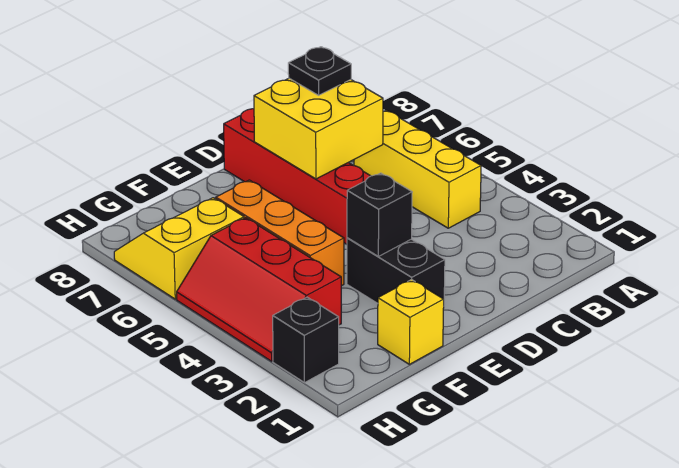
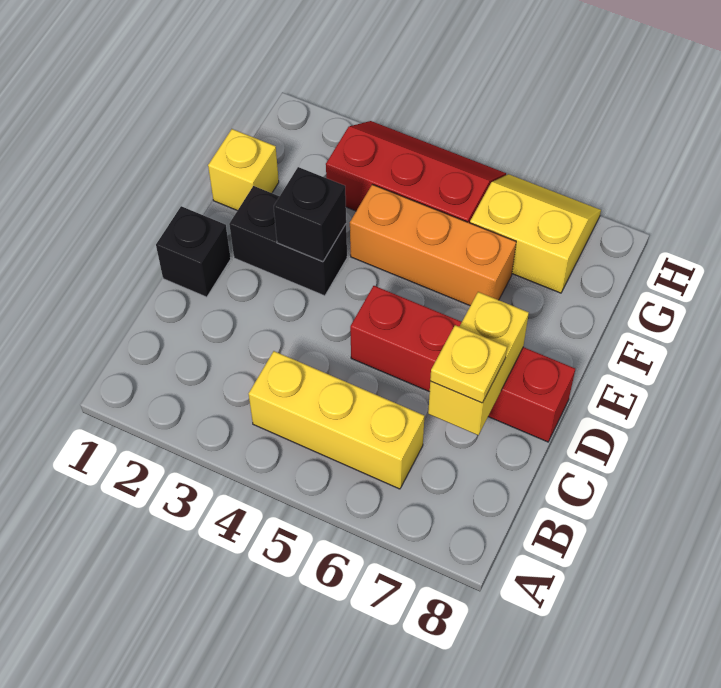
yellow 2x2 brick [254,78,383,179] -> yellow 1x2 brick [428,292,529,435]
black 1x1 plate [288,47,351,95] -> yellow 1x1 plate [430,325,507,403]
yellow 2x2 slope [114,198,244,299] -> yellow 2x2 slope turned to [470,174,601,293]
black 1x1 brick [273,297,339,383] -> black 1x1 brick moved to [156,206,231,297]

